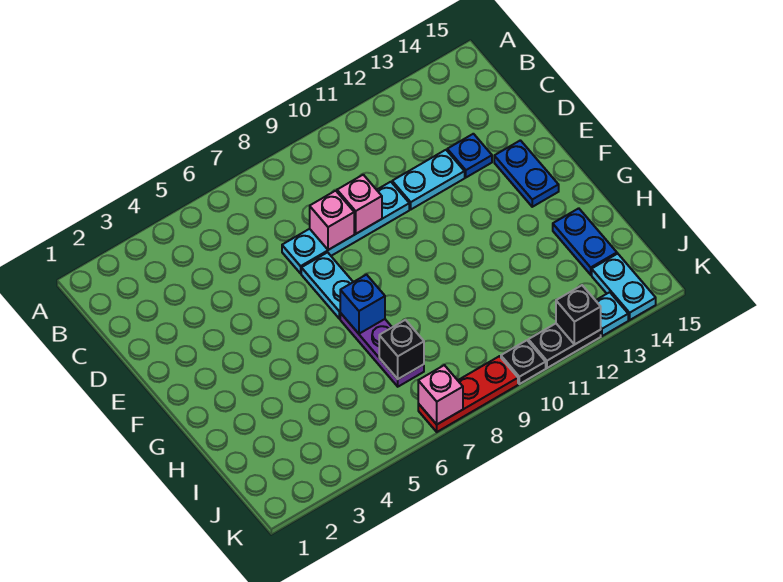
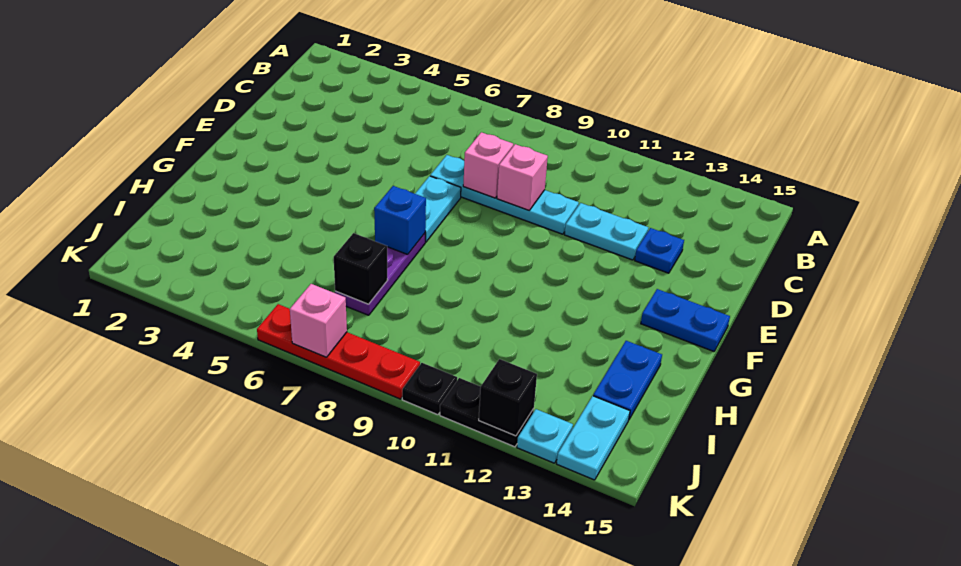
blue 1x2 plate [494,140,559,207] -> blue 1x2 plate turned to [641,289,730,351]
red 1x3 plate [418,356,518,432] -> red 1x4 plate [257,304,420,399]

